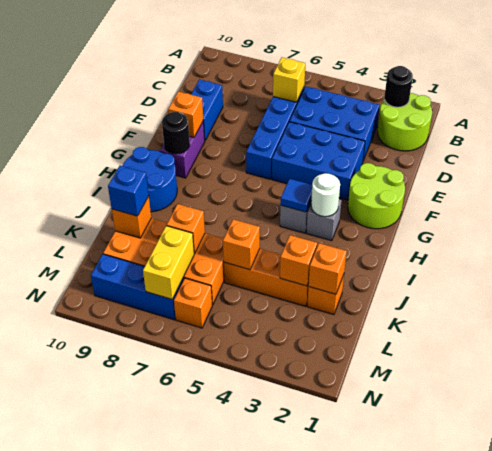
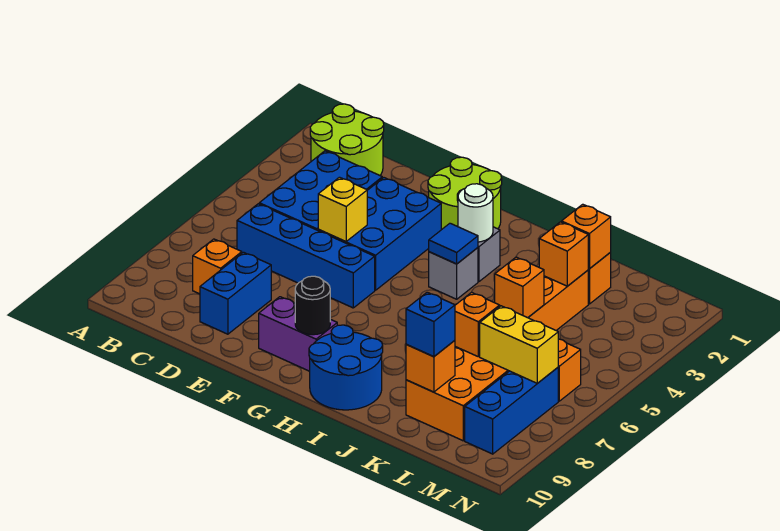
black 1x1 round brick [384,66,413,107] -> none
yellow 1x1 brick [273,57,305,102] -> yellow 1x1 brick moved to [318,177,367,242]
blue 1x2 brick [191,79,223,140] -> blue 1x2 brick turned to [200,252,271,334]
orange 1x1 brick [168,91,203,137] -> orange 1x1 brick moved to [193,239,242,294]

